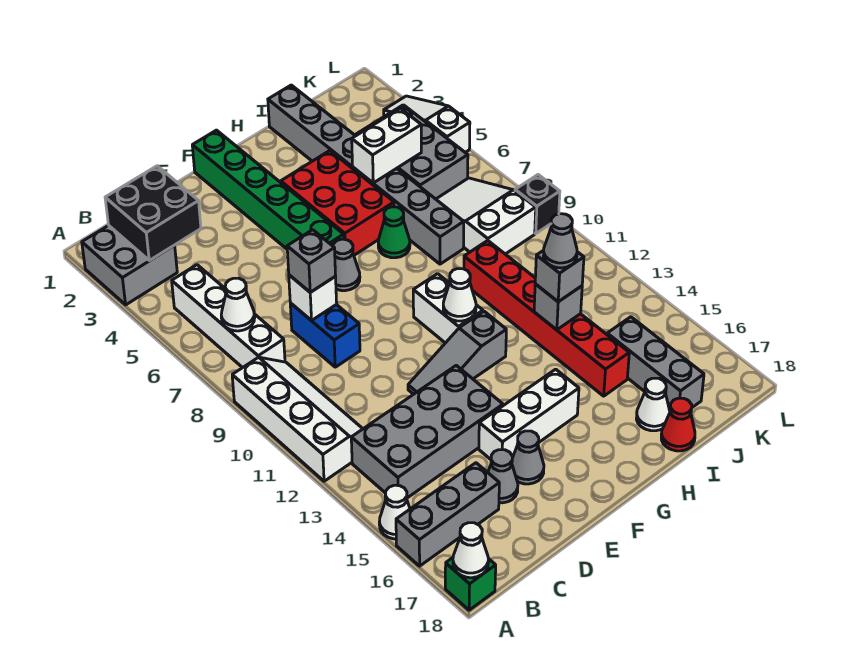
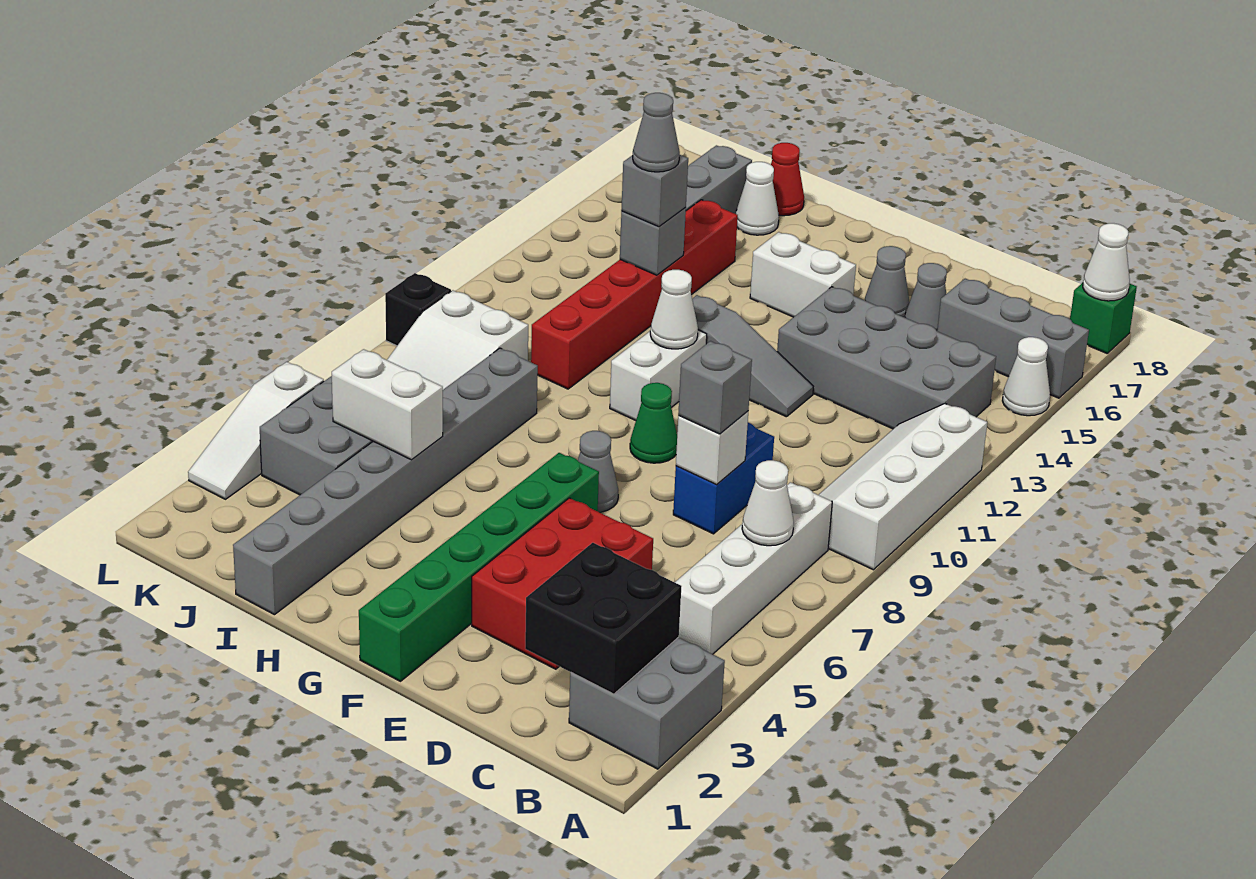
white 1x3 brick [479,369,579,459] -> white 1x2 brick [750,232,856,317]
red 2x3 brick [281,151,394,255] -> red 2x3 brick moved to [472,498,653,669]
green 1x1 cone [378,207,410,258] -> green 1x1 cone moved to [630,383,677,463]

